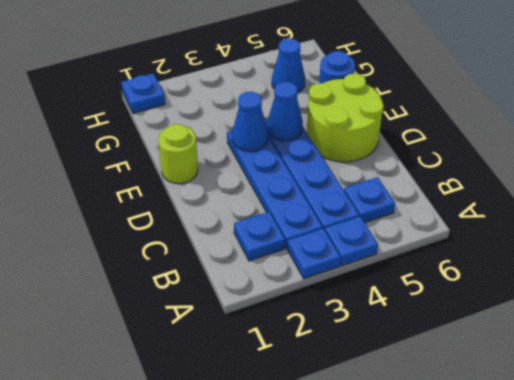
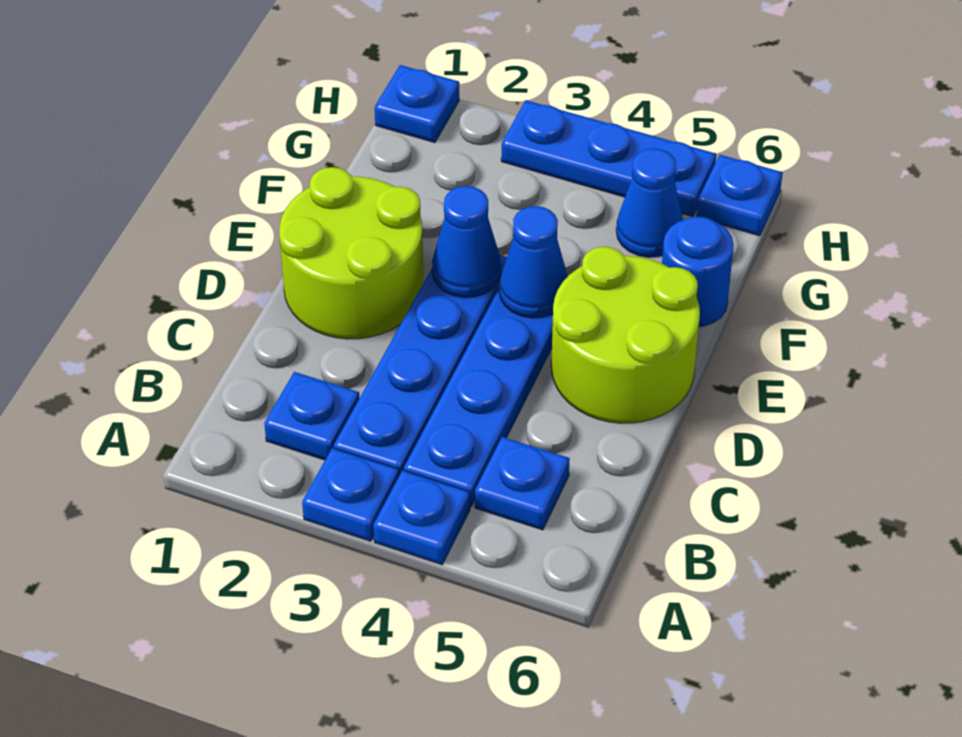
lime 1x1 round brick [158,124,198,184] -> lime 2x2 round brick [279,167,423,339]
none -> blue 1x3 plate [501,100,716,217]
none -> blue 1x1 plate [697,155,783,236]

